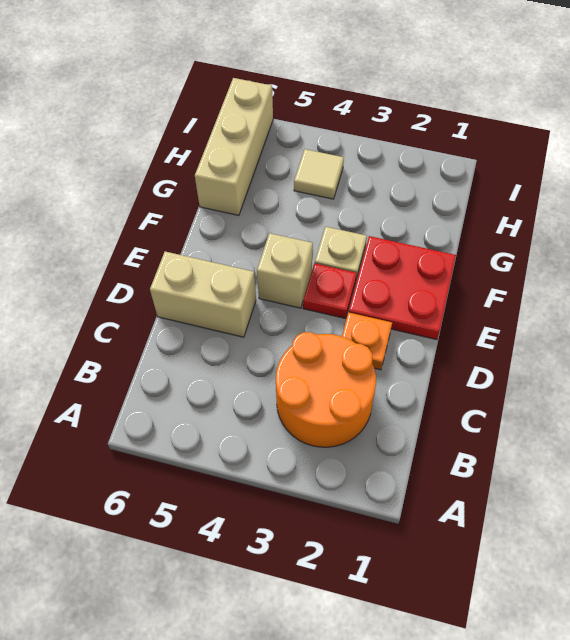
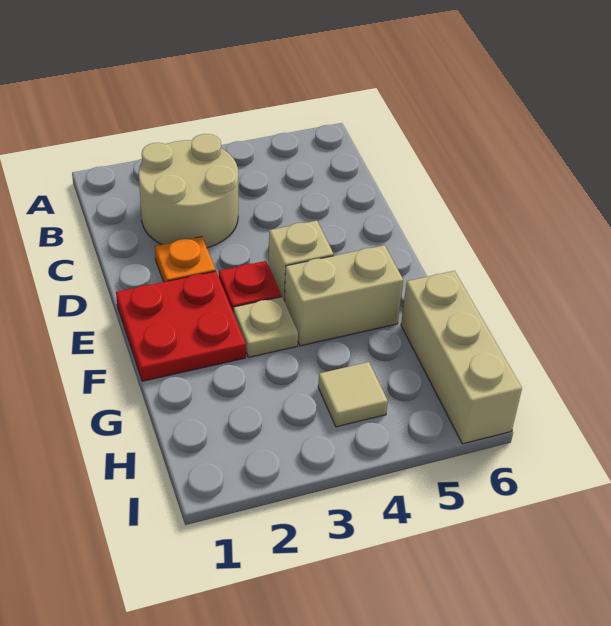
orange 2x2 round brick [276,332,376,447] -> tan 2x2 round brick [139,134,238,248]
tan 1x2 brick [150,252,256,337] -> tan 1x2 brick moved to [284,245,403,346]

